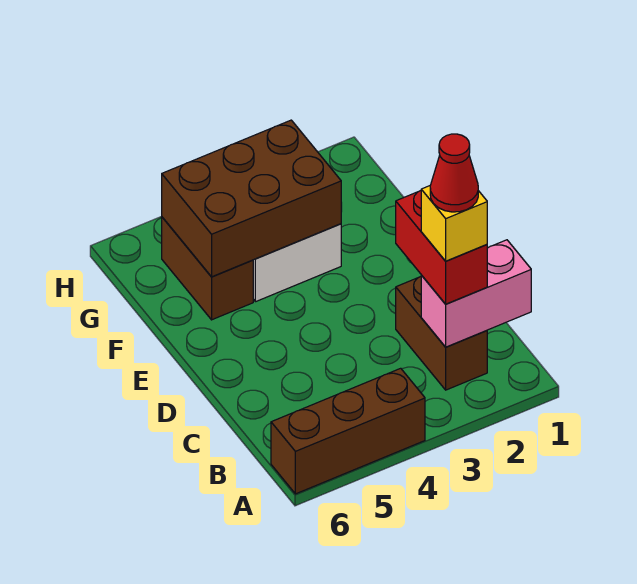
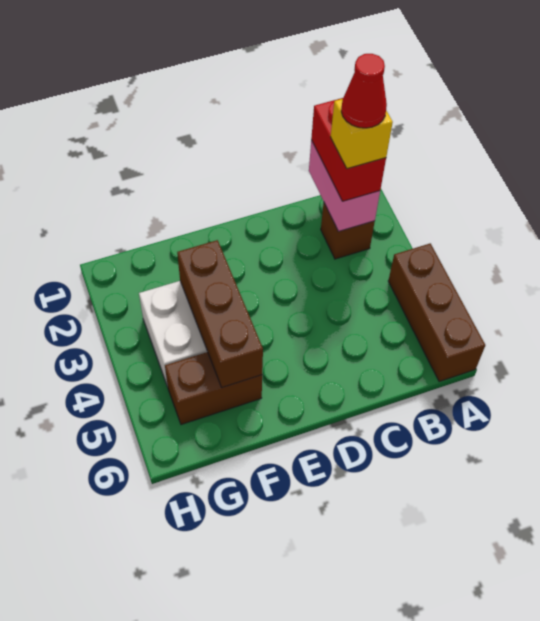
brown 1x2 brick [396,277,487,390] -> brown 1x1 brick [321,203,375,259]
red 1x2 brick [396,191,487,304] -> red 1x2 brick turned to [311,98,386,201]
brown 2x3 brick [162,120,341,277] -> brown 1x3 brick [177,240,263,387]

